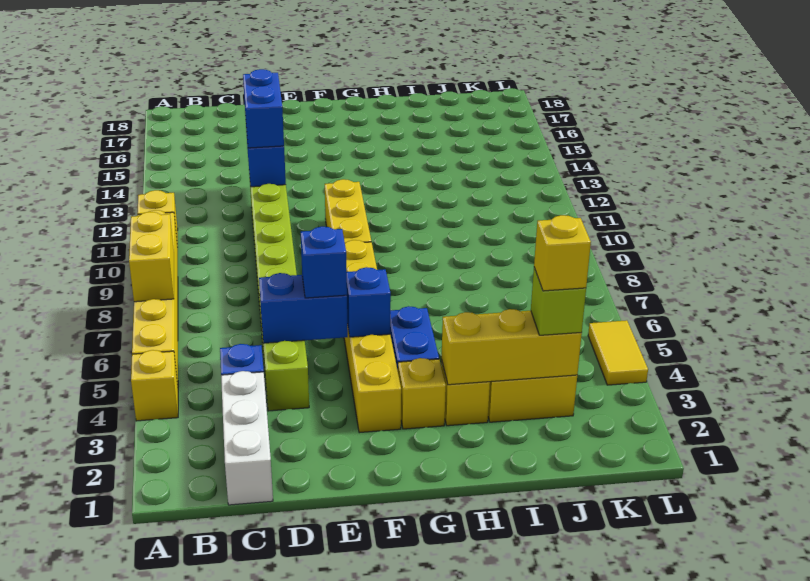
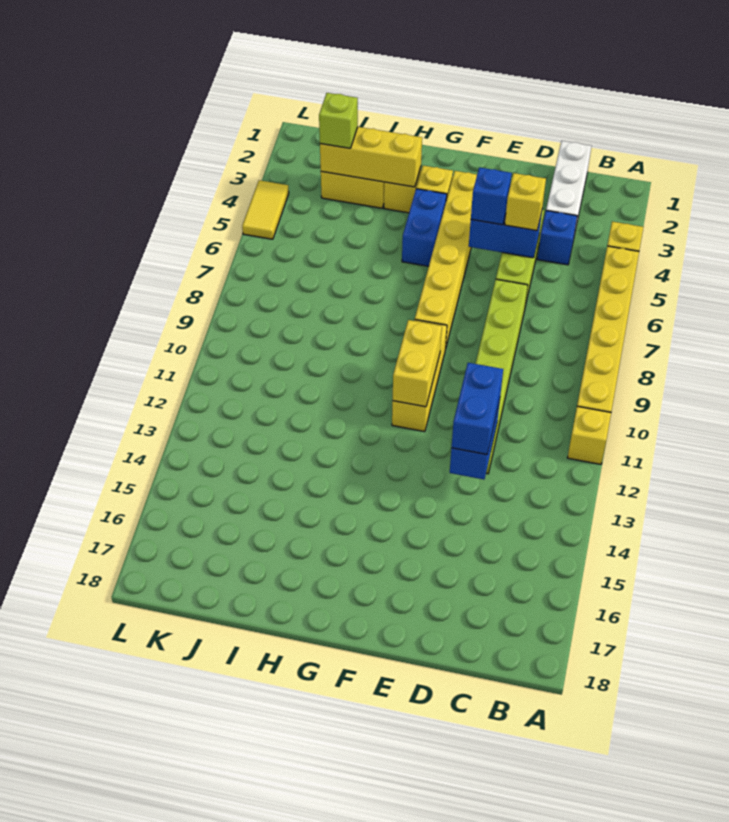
yellow 1x2 brick [129,212,174,302] -> yellow 1x2 brick moved to [393,320,442,407]
blue 1x1 brick [347,267,391,337] -> none
yellow 1x1 brick [534,215,591,291] -> yellow 1x1 brick moved to [505,173,546,231]

